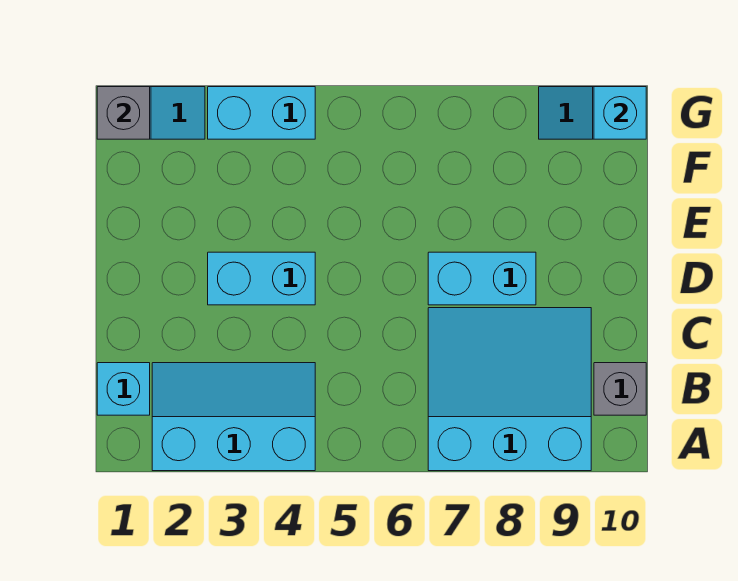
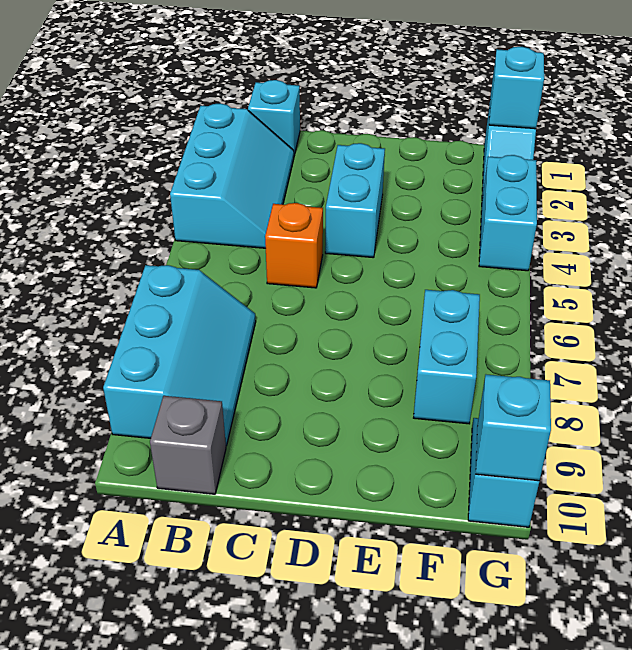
cyan 3x3 slope [428,308,591,471] -> cyan 2x3 slope [103,265,256,446]
none -> orange 1x1 brick [265,203,323,288]
cyan 1x2 brick [428,252,536,305] -> cyan 1x2 brick moved to [414,290,480,424]
grey 1x1 brick [97,87,150,139] -> cyan 1x1 brick [489,47,544,129]

